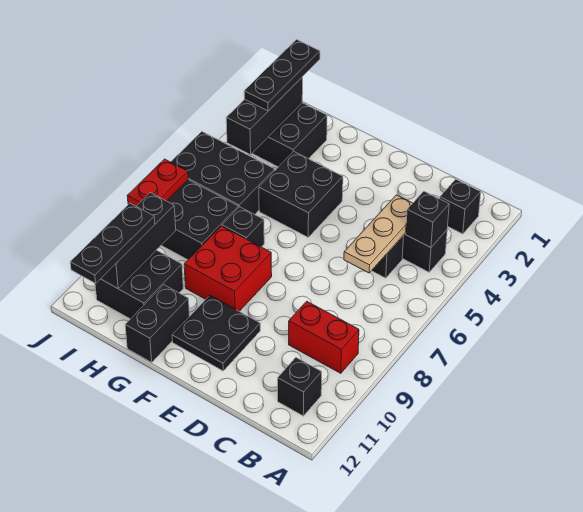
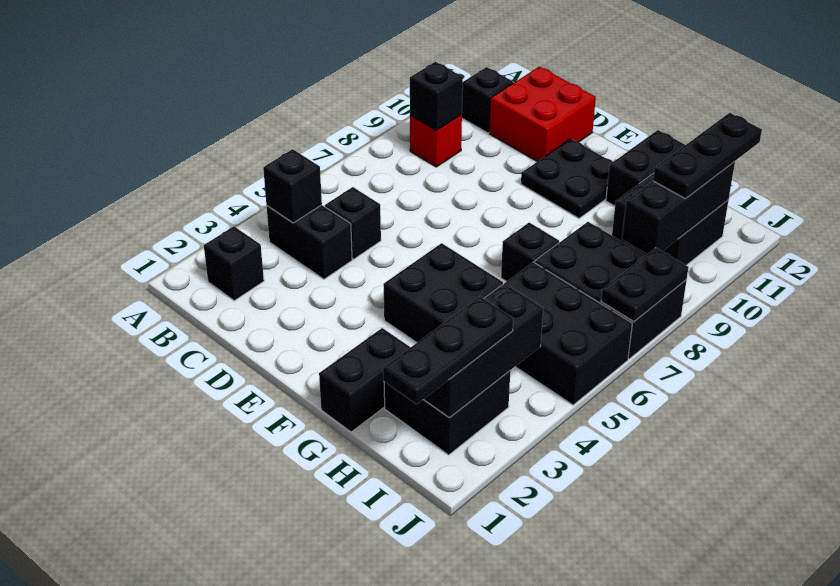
red 1x2 brick [289,301,359,373] -> red 1x1 brick [410,115,462,167]
none -> black 1x1 brick [410,62,463,131]
tan 1x3 plate [344,195,412,273] -> none
red 2x2 brick [184,226,272,311] -> red 2x2 brick moved to [489,67,596,162]
none -> black 1x2 brick [319,328,411,432]
red 1x2 plate [127,159,188,206] -> black 1x2 plate [601,248,689,322]

